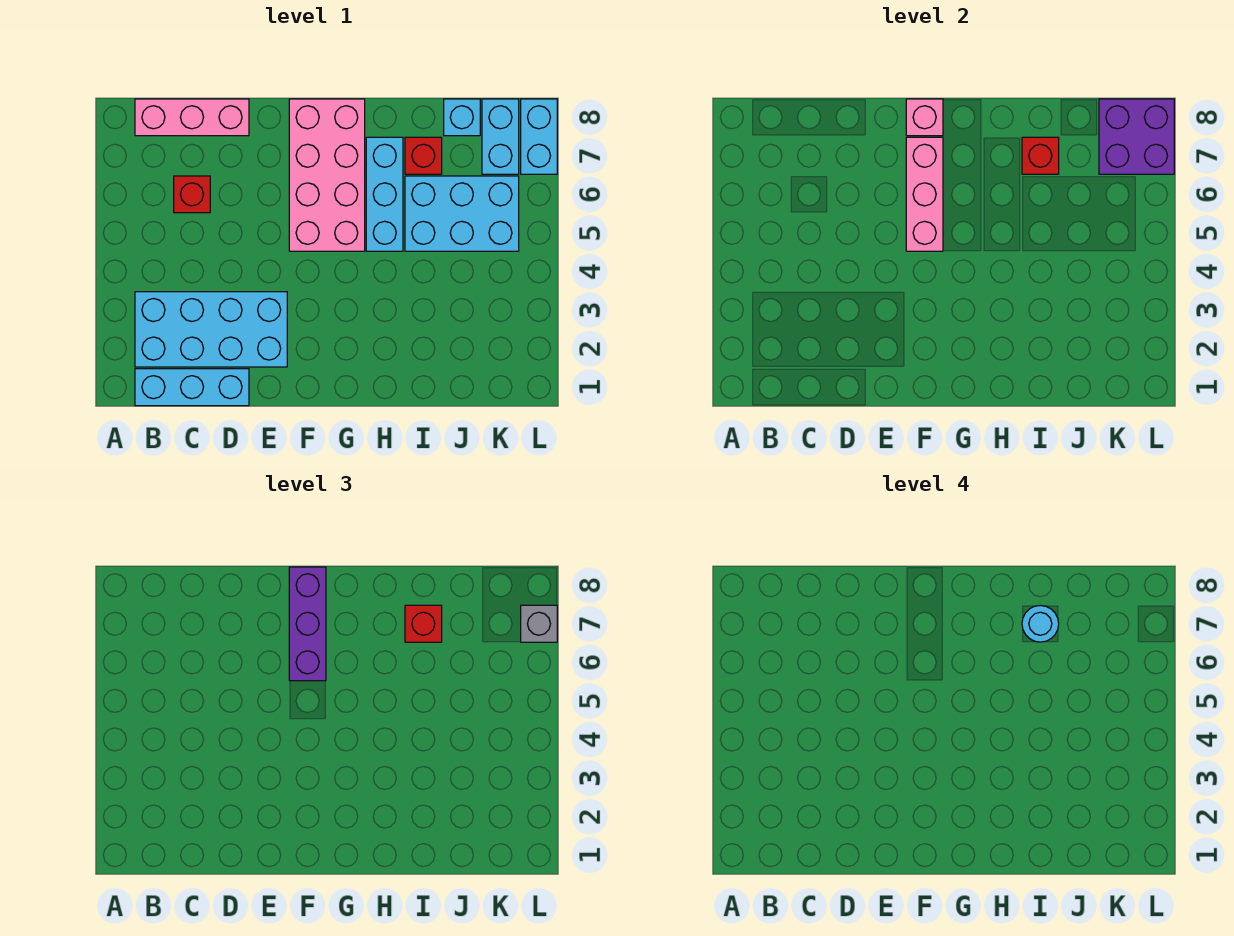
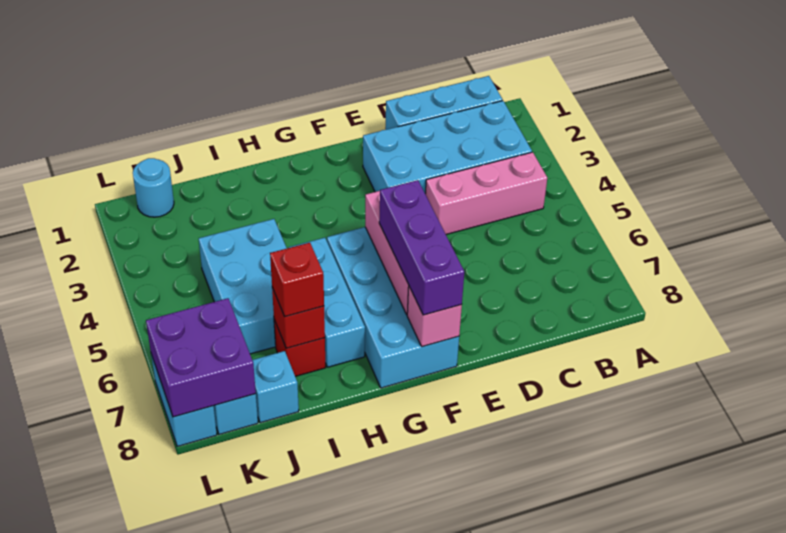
pink 1x3 brick [135,99,249,136] -> pink 1x3 brick moved to [426,152,547,234]
red 1x1 brick [174,176,210,213] -> none
pink 2x4 brick [289,99,365,251] -> cyan 2x4 brick [327,227,459,388]
cyan 2x3 brick [405,176,519,251] -> cyan 2x3 brick turned to [199,219,287,354]
cyan 1x1 round brick [1022,605,1059,642] -> cyan 1x1 round brick moved to [133,158,174,217]
grey 1x1 brick [521,605,557,642] -> none

